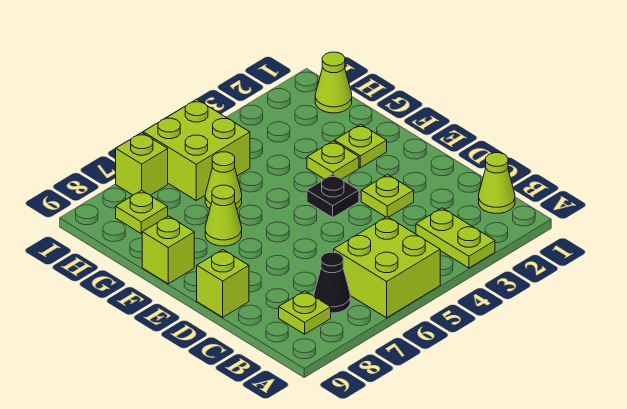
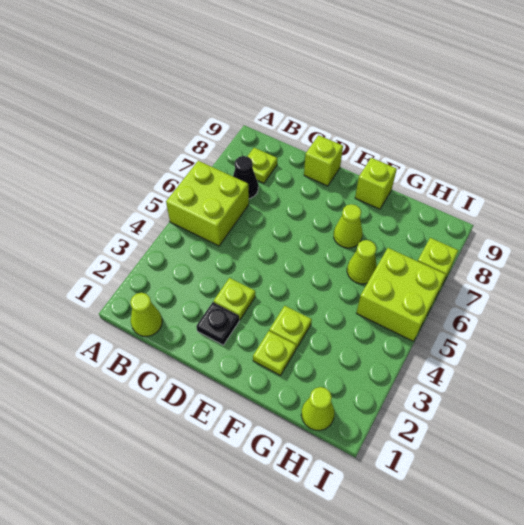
lime 1x2 plate [416,208,495,268] -> none
black 1x1 plate [307,174,359,217] -> black 1x1 plate moved to [196,302,239,345]
lime 1x1 plate [116,190,168,234] -> none

